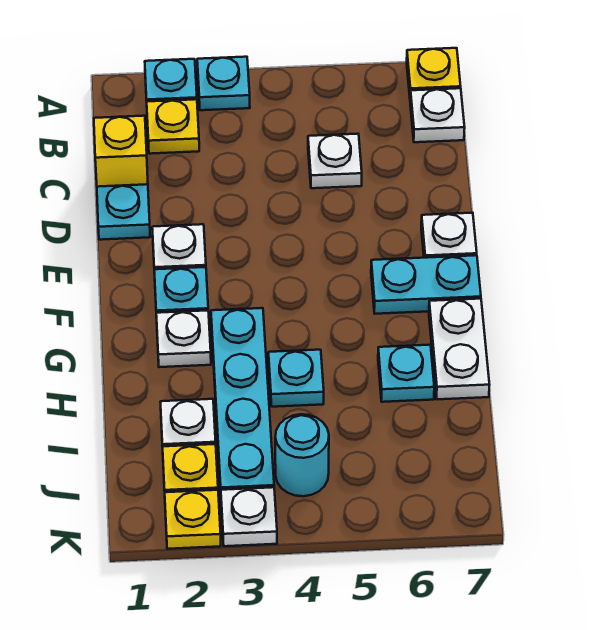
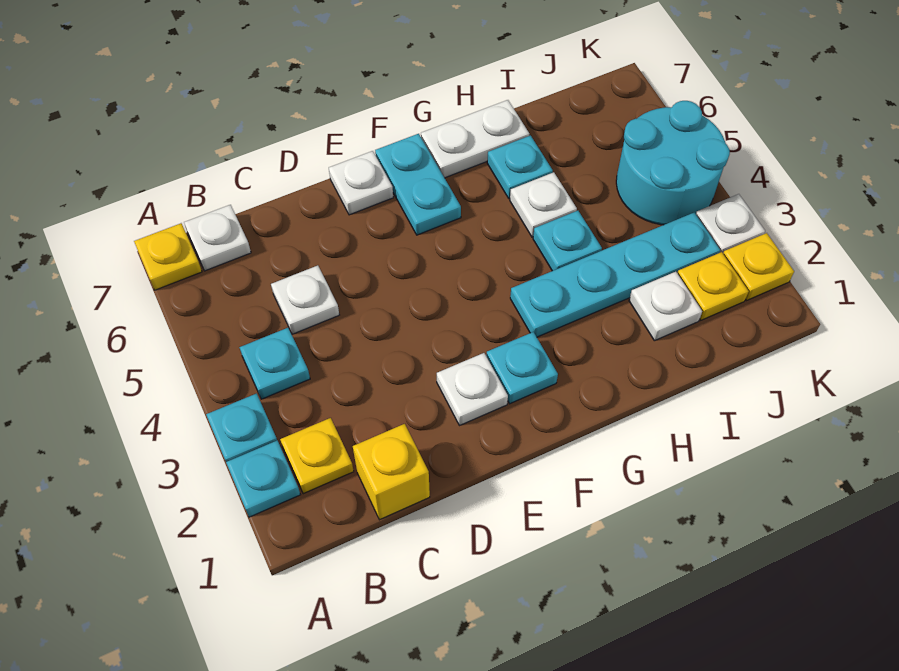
cyan 1x1 plate [97,184,150,240] -> cyan 1x1 plate moved to [239,328,310,399]
white 1x1 plate [156,310,211,367] -> white 1x1 plate moved to [510,172,577,237]
cyan 1x1 round brick [275,414,329,496] -> cyan 2x2 round brick [616,101,730,225]

